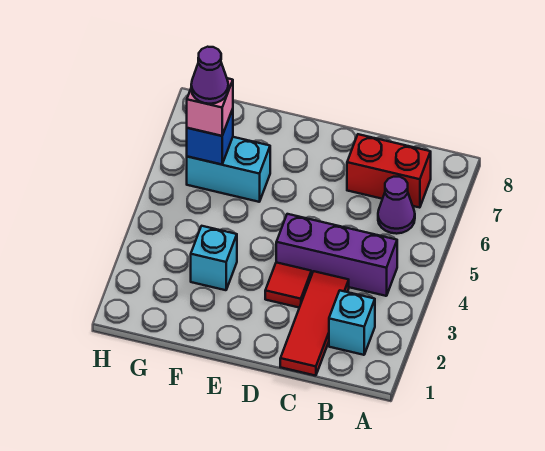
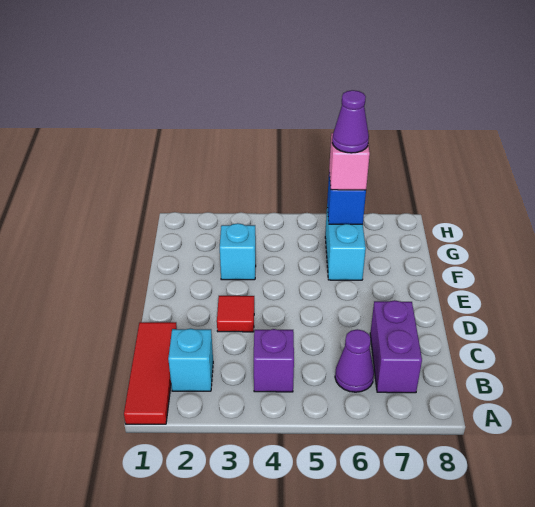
purple 1x3 brick [276,214,397,296] -> purple 1x1 brick [254,329,294,392]
red 1x2 brick [347,134,431,208] -> purple 1x2 brick [370,300,422,393]
red 1x3 tile [280,271,349,376] -> red 1x3 tile turned to [124,322,177,424]

